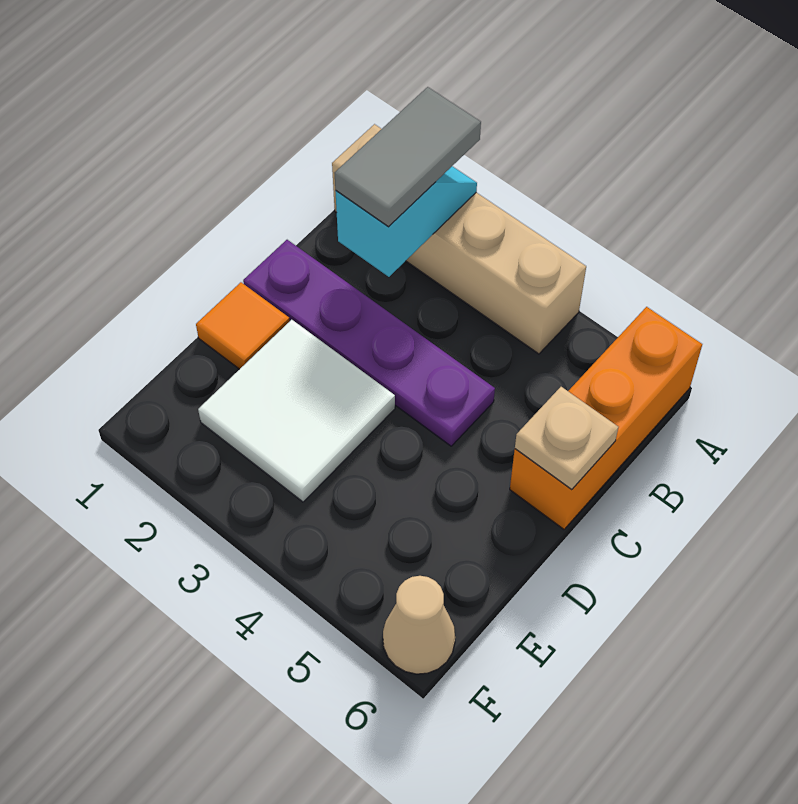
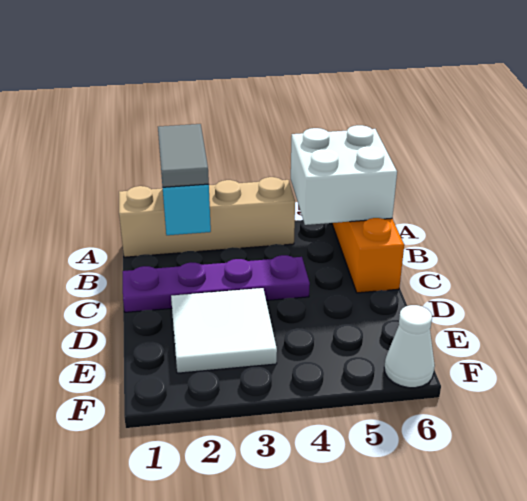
none -> white 2x2 brick [291,125,397,225]
tan 1x1 plate [515,387,618,490] -> none
orange 1x1 tile [196,282,290,369] -> none
tan 1x1 cone [383,576,455,674] -> white 1x1 cone [384,305,435,388]

